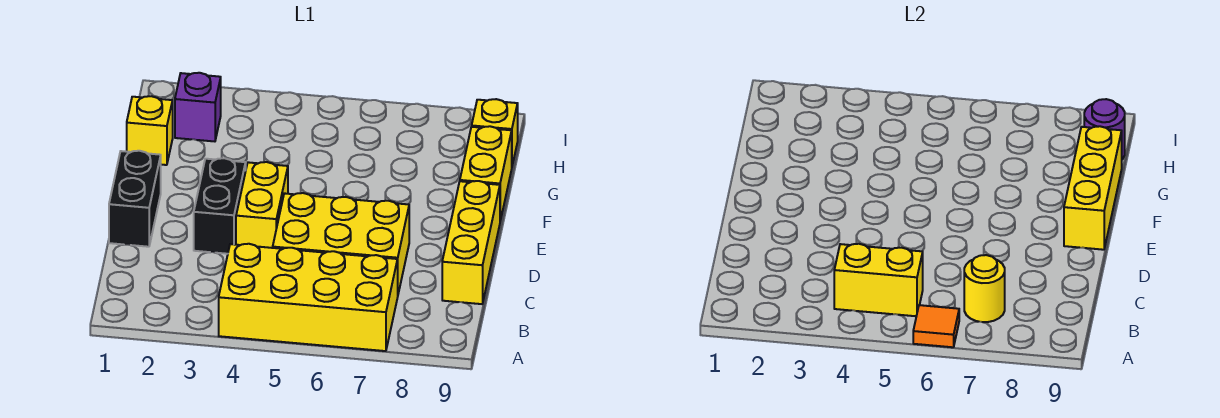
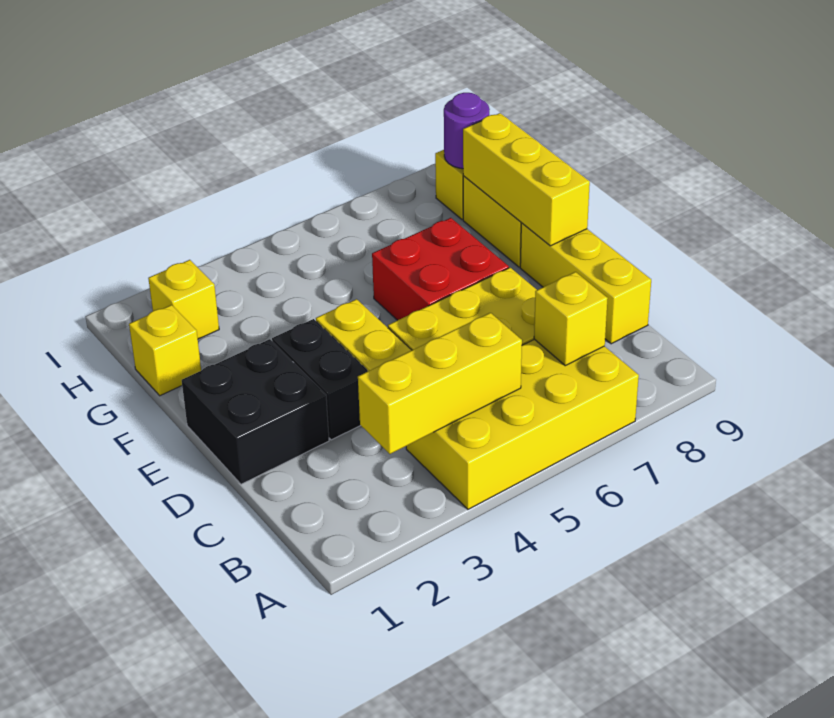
orange 1x1 tile [913,305,959,347] -> none
yellow 1x2 brick [834,244,923,316] -> yellow 1x3 brick [358,313,522,454]
yellow 1x1 round brick [964,255,1005,322] -> yellow 1x1 brick [534,272,608,366]
black 1x2 brick [109,151,161,247] -> black 2x2 brick [182,339,329,484]
none -> red 2x2 brick [372,218,509,320]
purple 1x1 brick [175,73,221,141] -> yellow 1x1 brick [148,260,219,339]

